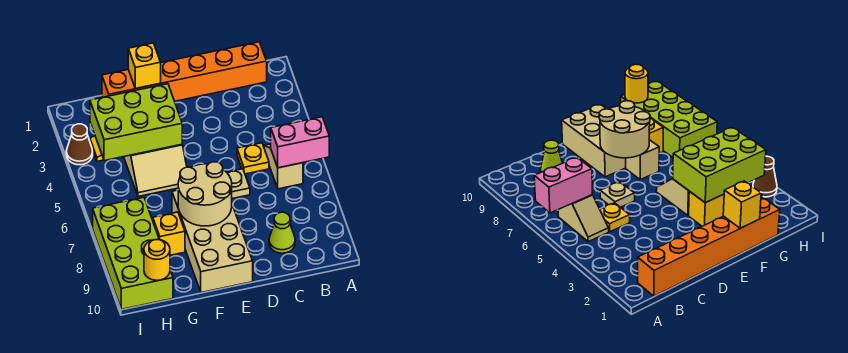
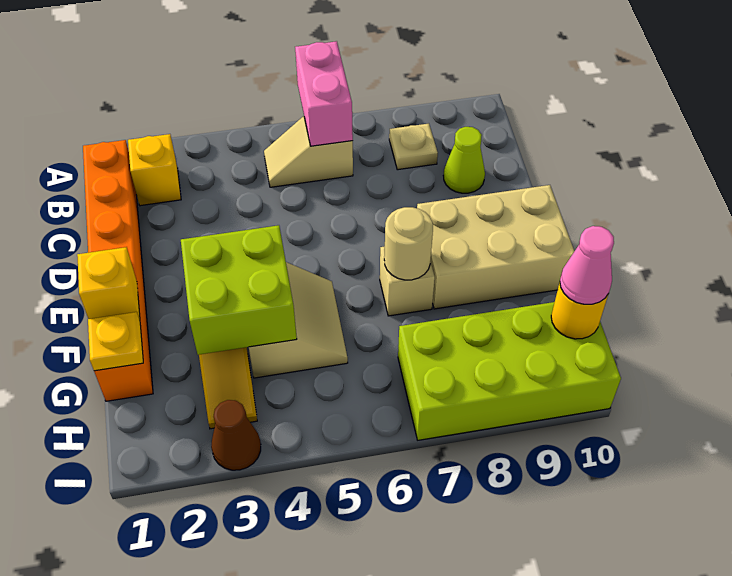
yellow 1x1 plate [237,143,269,174] -> yellow 1x1 plate moved to [88,312,143,371]
tan 1x1 plate [227,169,250,199] -> tan 1x1 plate moved to [389,124,438,170]
tan 2x2 round brick [178,162,232,226] -> tan 1x1 round brick [384,207,433,280]
lime 2x3 brick [90,84,182,161] -> lime 2x2 brick [181,225,297,355]
yellow 1x1 brick [153,212,185,255] -> yellow 1x1 brick moved to [128,134,181,206]
none -> pink 1x1 cone [560,226,614,304]

